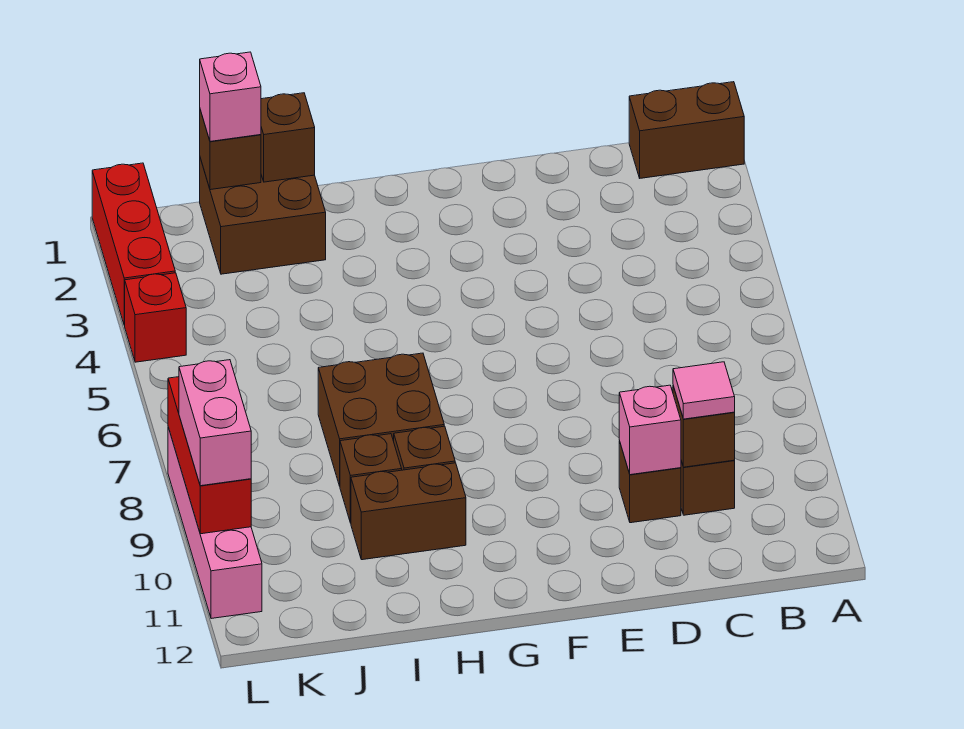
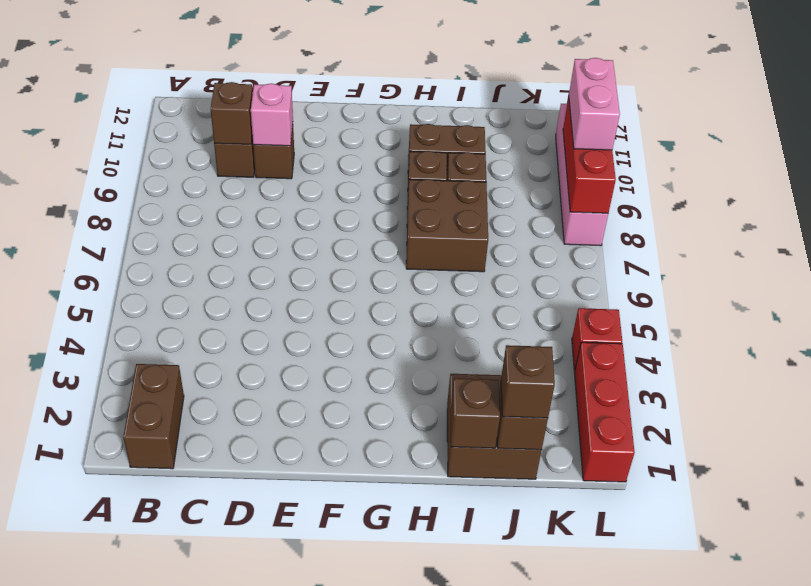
brown 1x2 brick [629,82,744,178] -> brown 1x2 brick turned to [123,364,184,469]
pink 1x1 tile [673,362,735,419] -> none
pink 1x1 brick [200,52,261,141] -> brown 1x1 brick [501,345,555,418]

